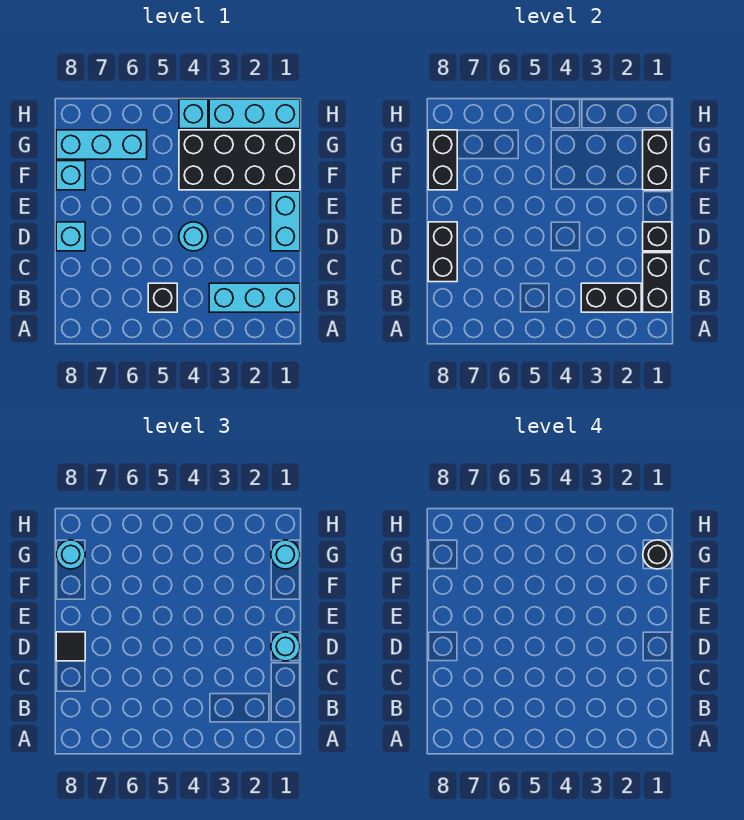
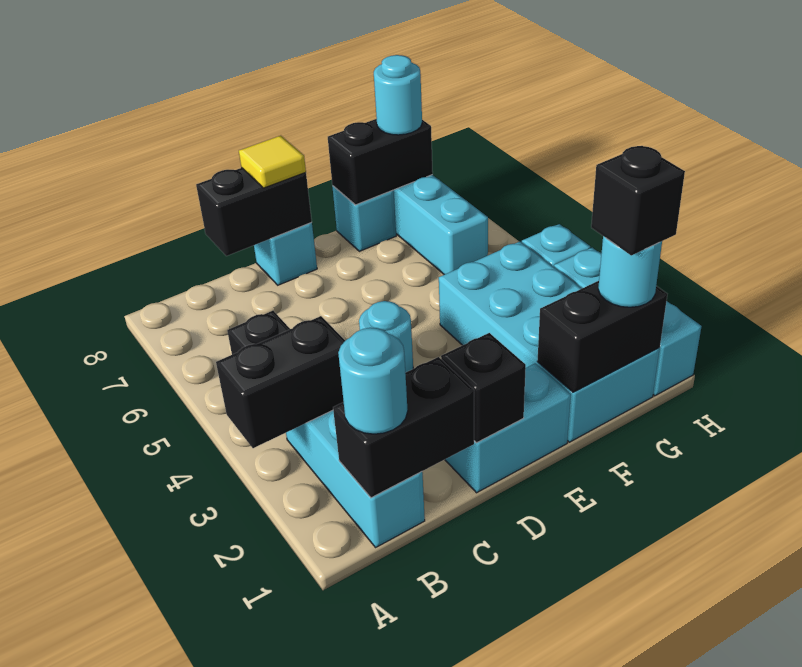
black 1x2 brick [581,283,641,312] -> black 1x2 brick turned to [216,316,345,448]
cyan 1x1 round brick [271,632,300,661] -> cyan 1x1 round brick moved to [338,328,408,434]
black 1x1 tile [56,632,85,661] -> yellow 1x1 tile [239,136,306,188]
black 2x4 brick [179,130,300,190] -> cyan 2x4 brick [439,242,660,442]
black 1x1 round brick [643,540,672,569] -> black 1x1 brick [591,146,685,255]

